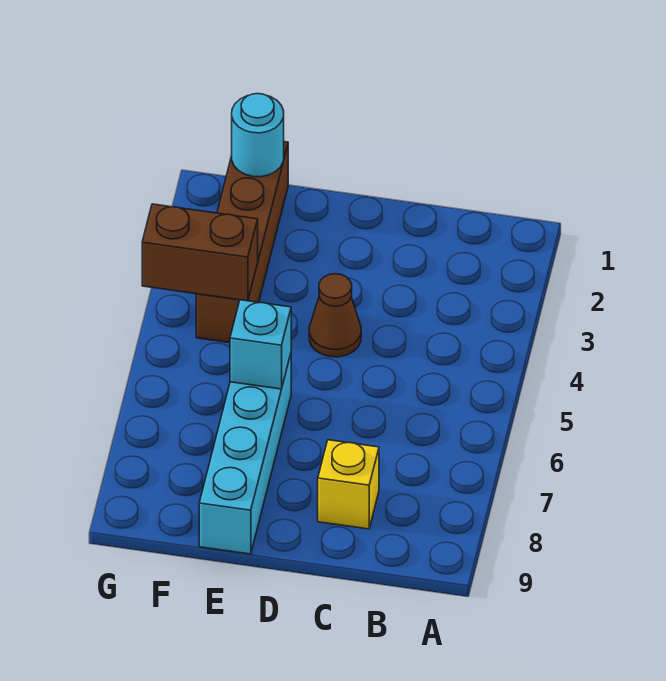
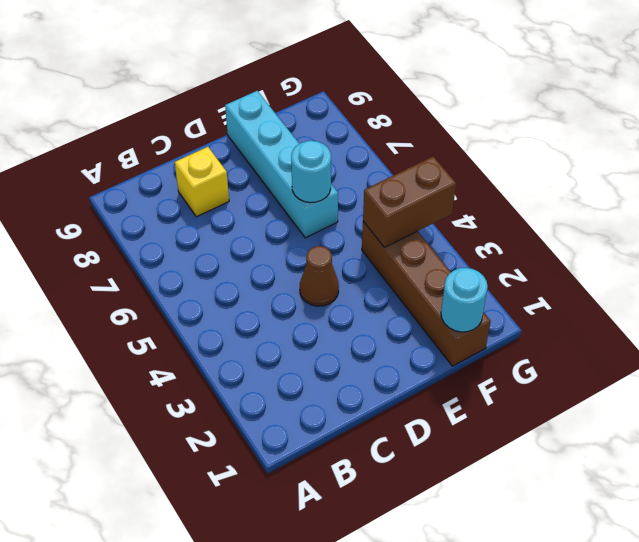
cyan 1x1 brick [230,300,291,389] -> cyan 1x1 round brick [291,141,331,203]

